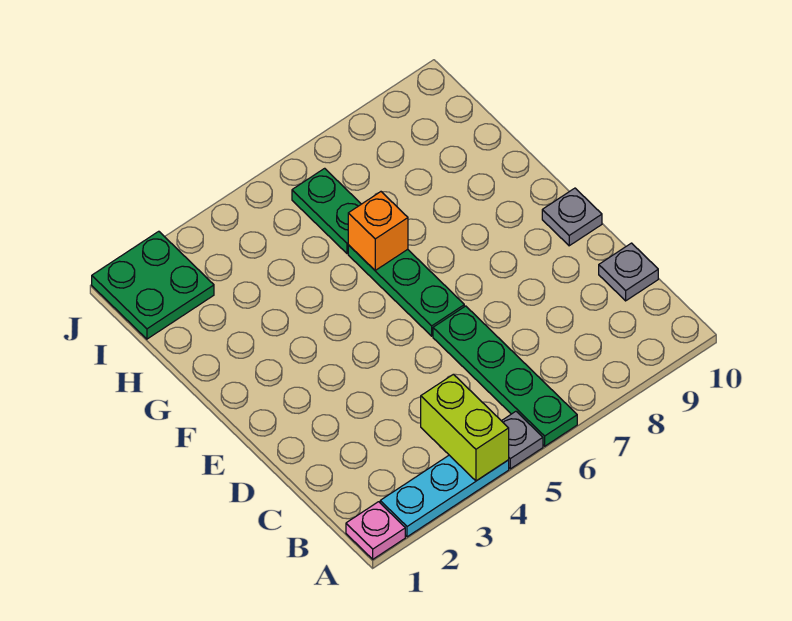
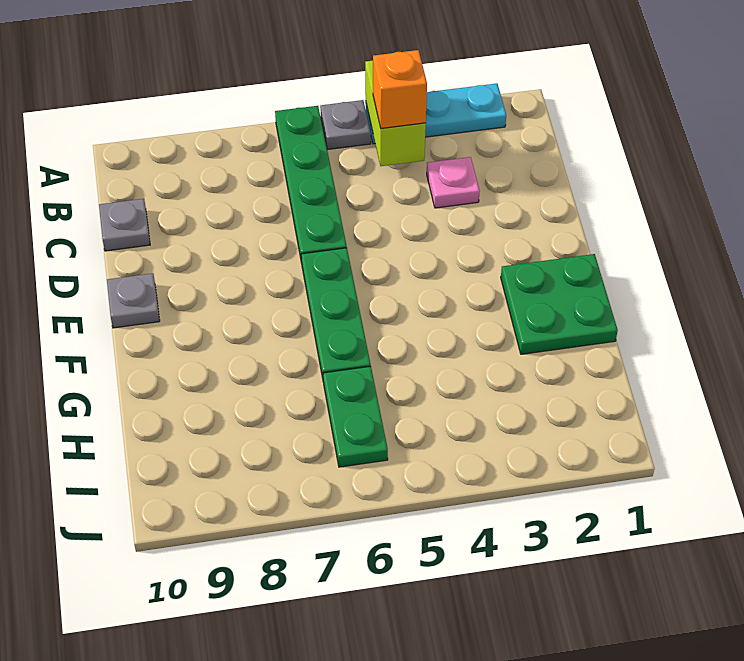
pink 1x1 plate [346,502,405,559] -> pink 1x1 plate moved to [427,157,480,208]
orange 1x1 brick [348,192,408,270] -> orange 1x1 brick moved to [373,50,427,128]
green 2x2 plate [92,231,214,339] -> green 2x2 plate moved to [501,254,618,354]

